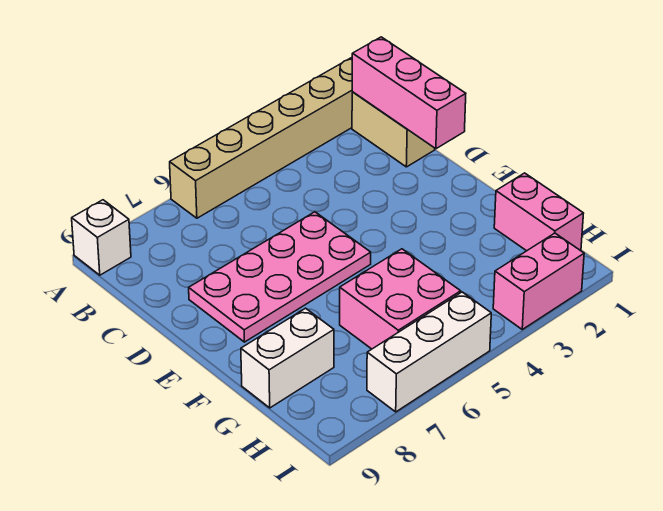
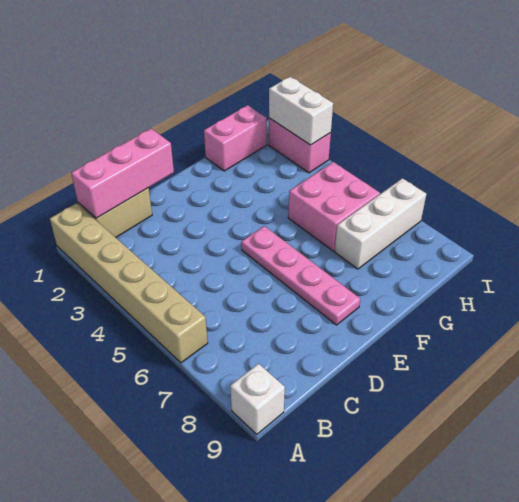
pink 2x4 plate [189,212,371,342] -> pink 1x4 plate [241,226,360,325]
white 1x2 brick [241,308,334,408] -> white 1x2 brick moved to [269,77,333,145]
white 1x3 brick [367,292,491,412] -> white 1x3 brick turned to [335,178,426,269]

